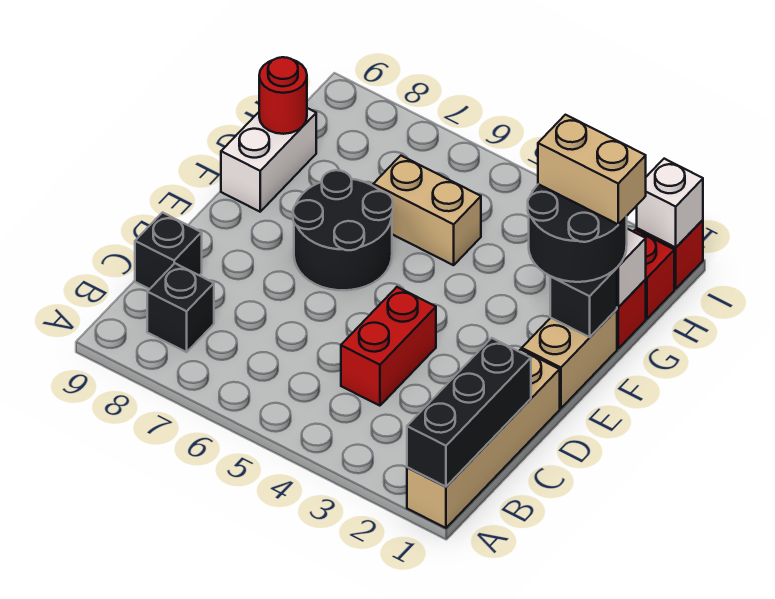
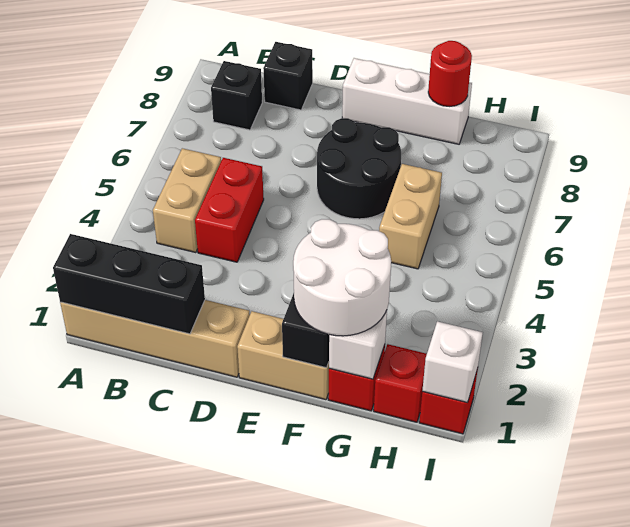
red 1x2 brick [341,287,436,406] -> red 1x2 brick turned to [195,158,264,262]
black 2x2 round brick [528,184,627,282] -> white 2x2 round brick [293,219,391,336]
white 1x2 brick [221,108,316,212] -> white 1x3 brick [342,58,472,144]
tan 1x2 brick [538,115,646,225] -> tan 1x2 brick moved to [153,148,221,253]

